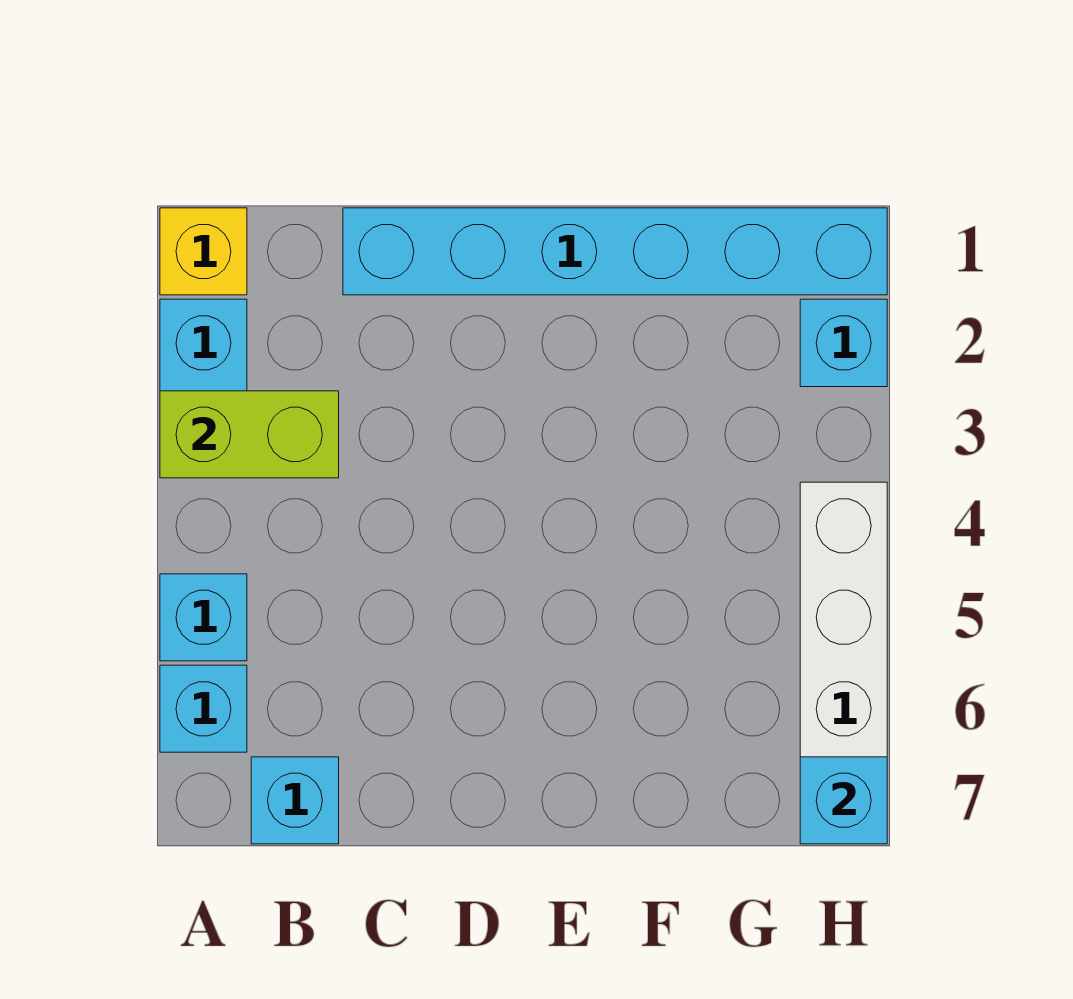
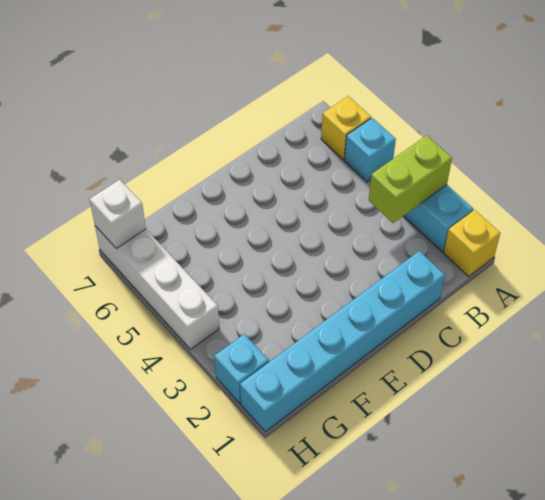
cyan 1x1 brick [160,665,247,752] -> yellow 1x1 brick [321,96,371,160]
cyan 1x1 brick [251,757,339,844] -> none
cyan 1x1 brick [800,757,887,844] -> white 1x1 brick [90,180,146,248]

